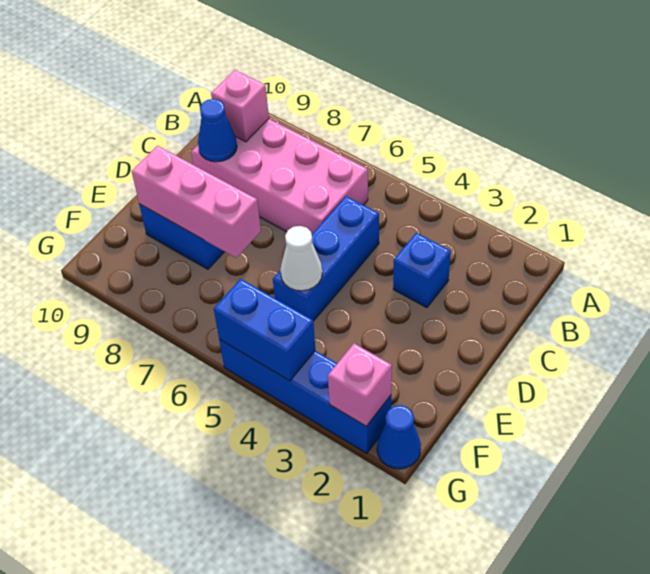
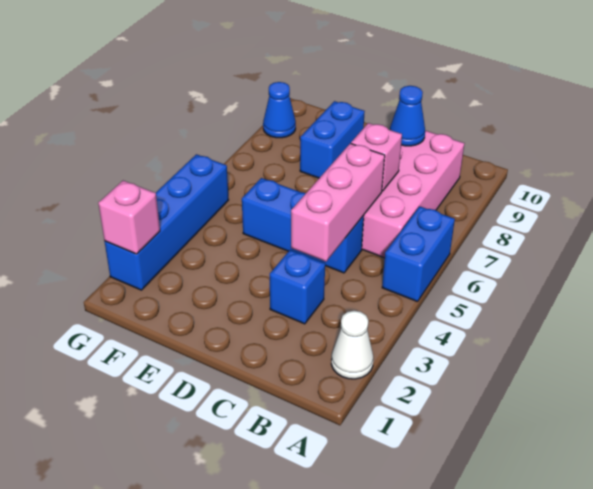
pink 1x1 brick [211,70,269,142] -> pink 1x1 brick moved to [351,123,402,191]
white 1x1 cone [280,226,322,291] -> white 1x1 cone moved to [331,311,373,379]
pink 1x3 brick [132,146,261,258] -> pink 1x3 brick moved to [291,143,385,262]
blue 1x1 cone [377,405,421,469] -> blue 1x1 cone moved to [263,82,296,138]
blue 1x2 brick [214,279,315,381] -> blue 1x2 brick moved to [382,206,455,302]

